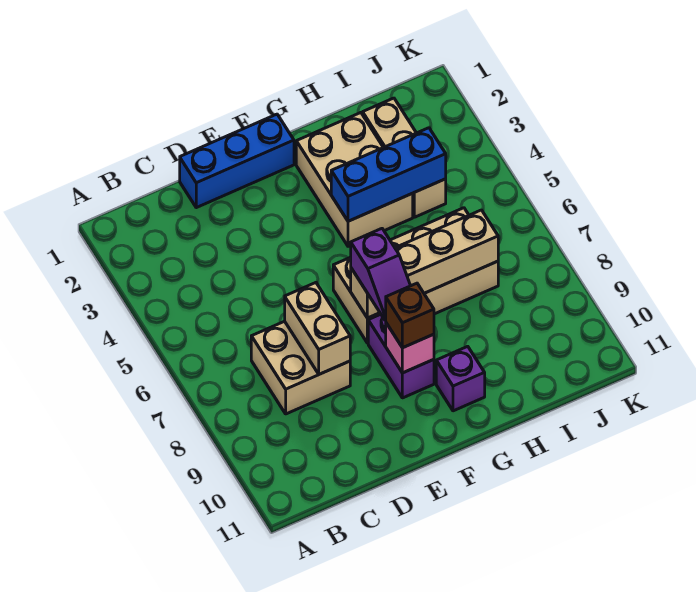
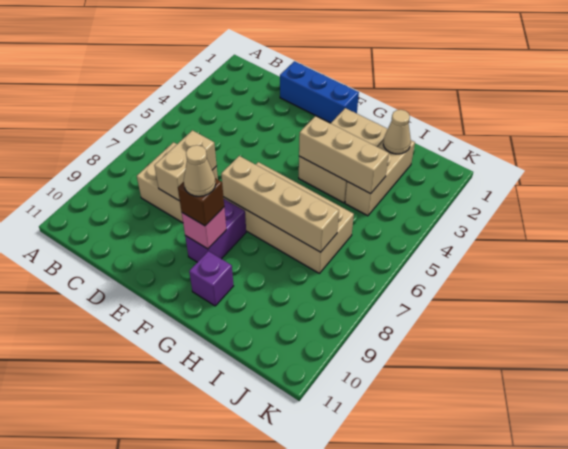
purple 1x2 slope [351,229,410,320] -> none
none -> tan 1x1 cone [184,145,216,196]
blue 1x3 brick [331,128,446,221] -> tan 1x3 brick [299,116,389,194]
none -> tan 1x1 cone [383,110,411,154]

